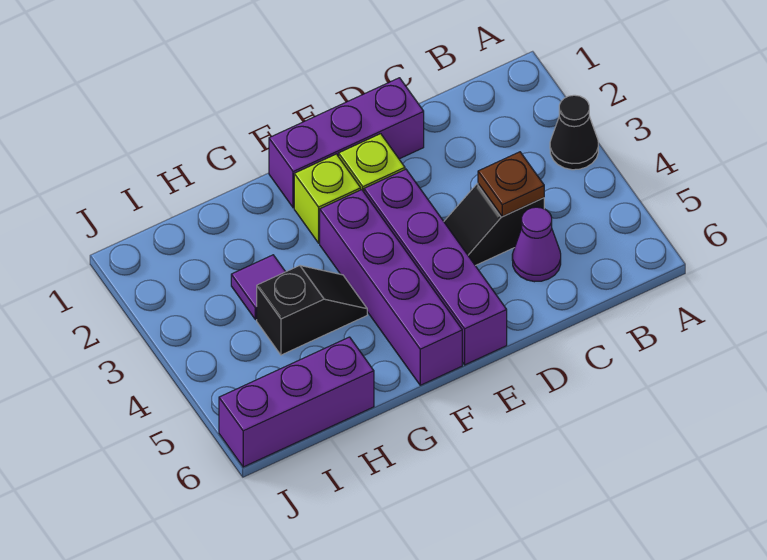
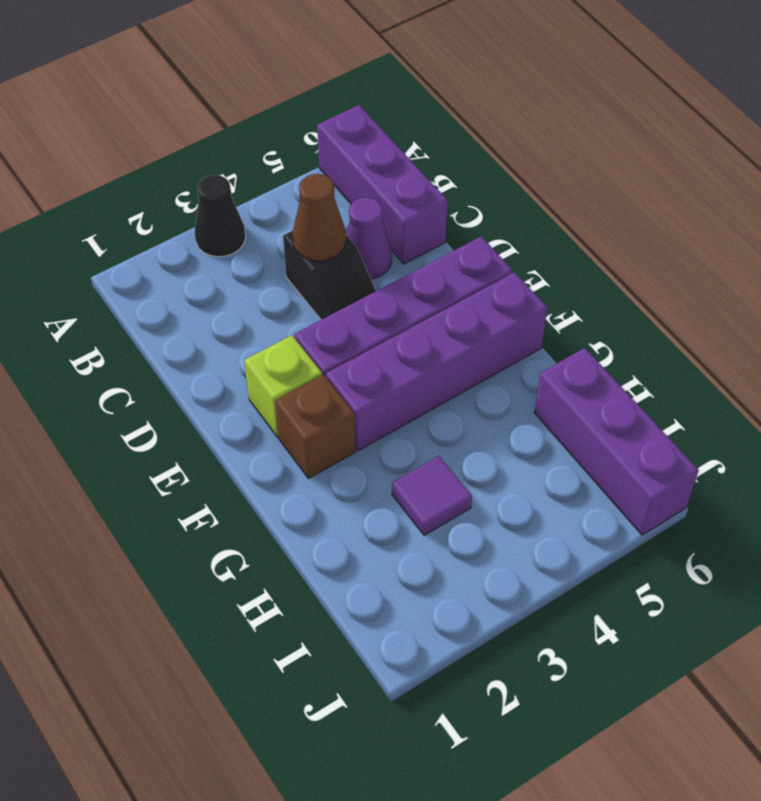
brown 1x1 plate [478,152,544,217] -> brown 1x1 cone [292,174,346,261]
purple 1x3 brick [269,78,424,208] -> purple 1x3 brick moved to [317,105,448,264]
lime 1x1 brick [294,154,361,243] -> brown 1x1 brick [275,375,355,478]
black 1x2 slope [257,266,367,355] -> none

